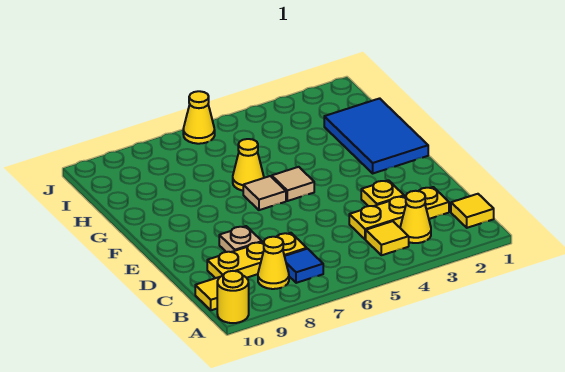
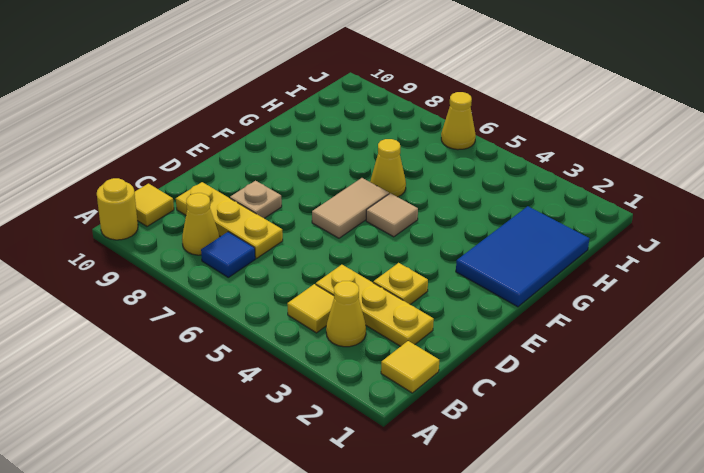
tan 1x1 tile [243,176,286,210] -> tan 1x2 tile [312,178,389,238]

